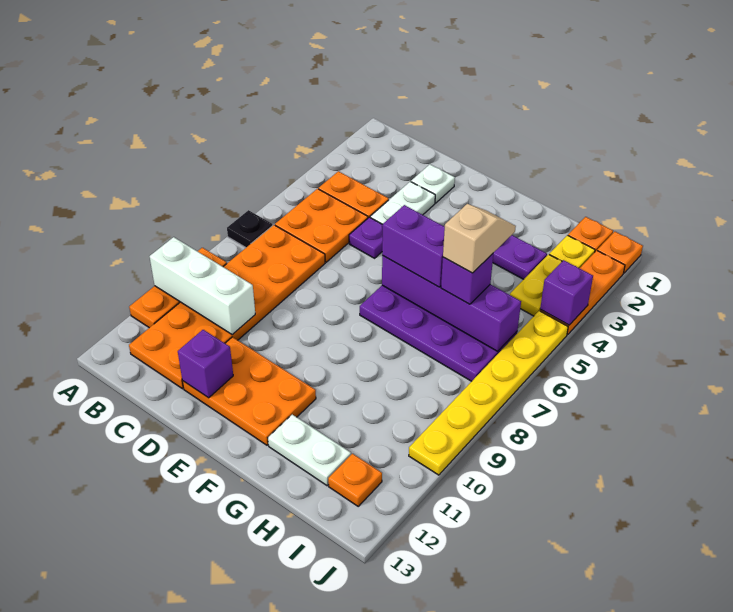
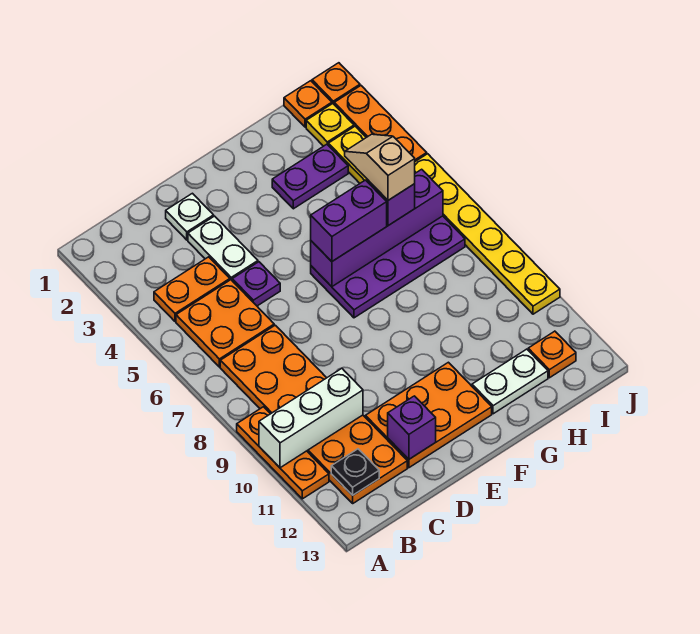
black 1x1 plate [227,210,273,248] -> black 1x1 plate moved to [331,449,379,495]
purple 1x1 brick [540,260,593,325] -> none

